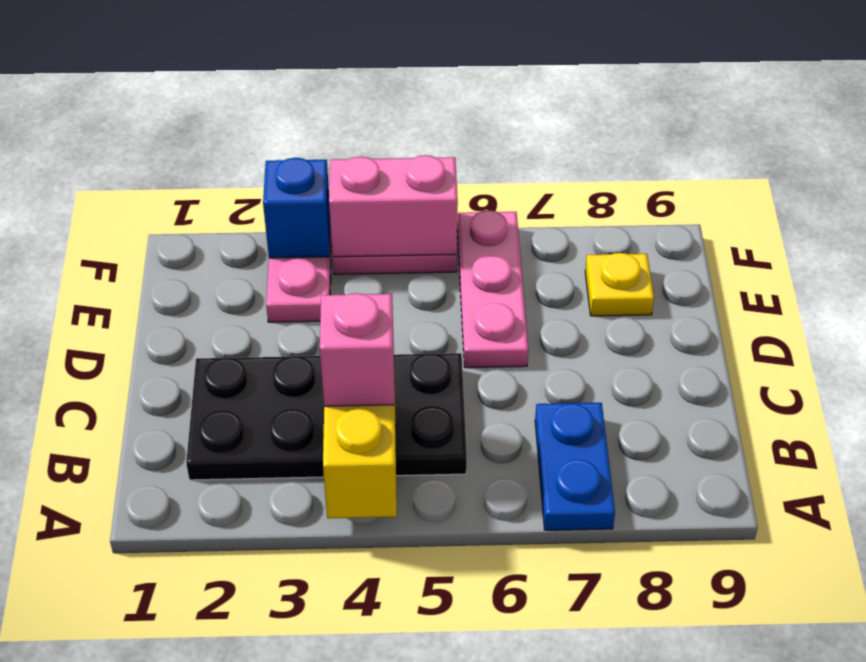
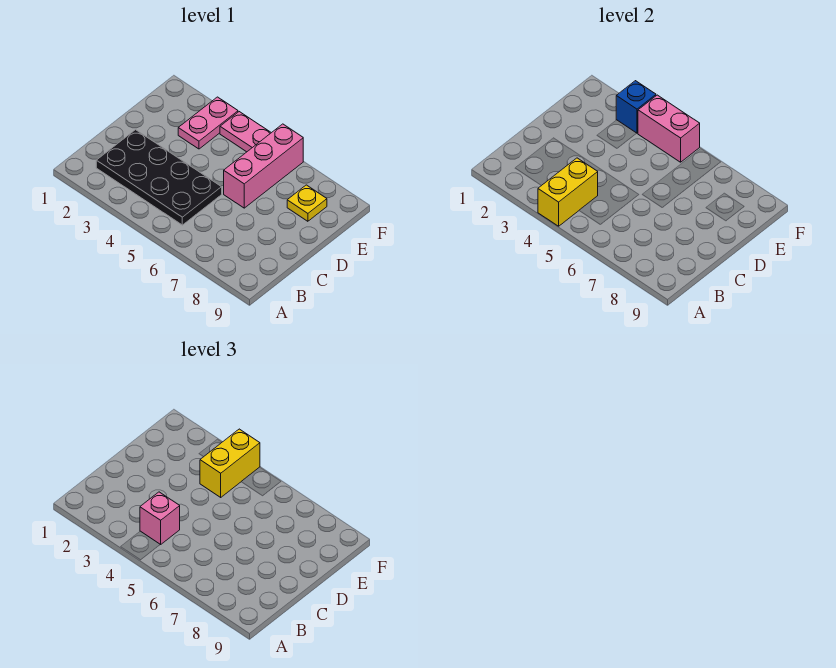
blue 1x2 plate [535,403,615,530] -> none
pink 1x3 plate [457,210,528,368] -> pink 1x3 brick [224,124,303,208]
none -> yellow 1x2 brick [200,429,260,497]

